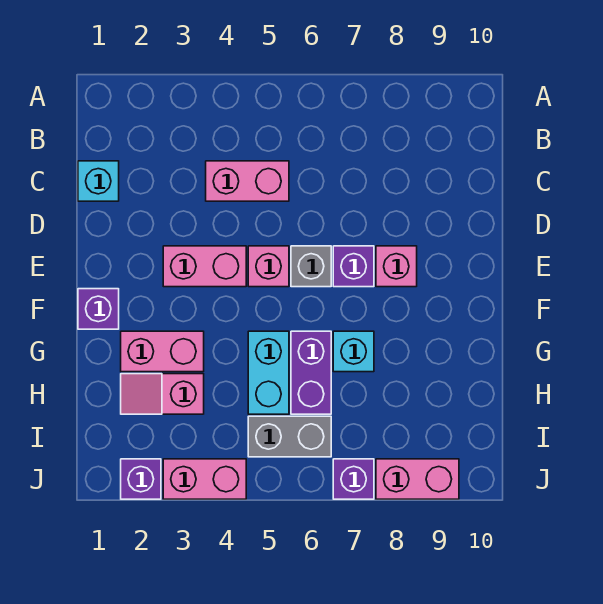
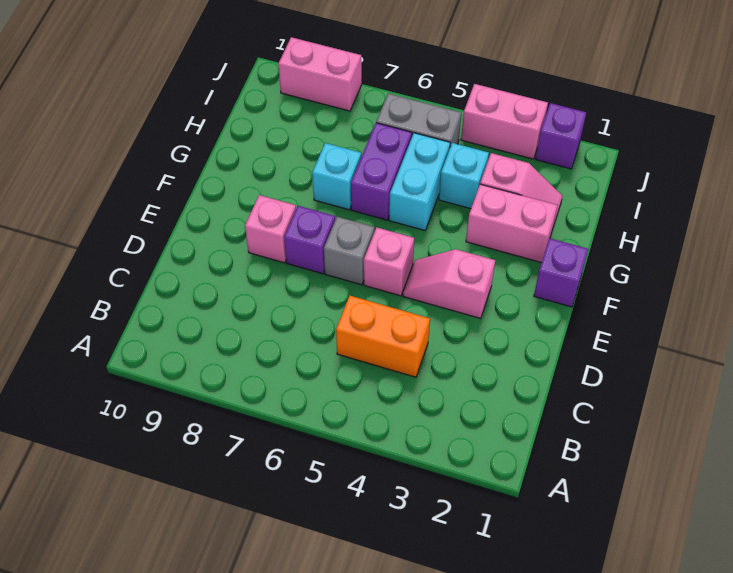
cyan 1x1 brick [78,161,119,201] -> cyan 1x1 brick moved to [439,143,489,209]
pink 1x2 brick [206,161,289,201] -> orange 1x2 brick [336,296,430,377]
pink 1x2 brick [163,246,246,287] -> pink 1x2 slope [403,249,495,319]
purple 1x1 brick [333,459,374,499] -> none

